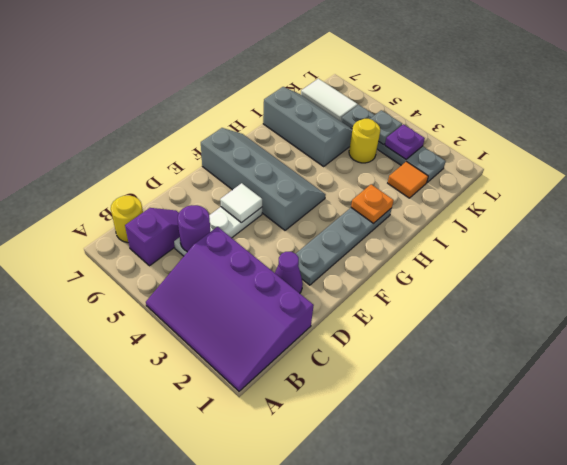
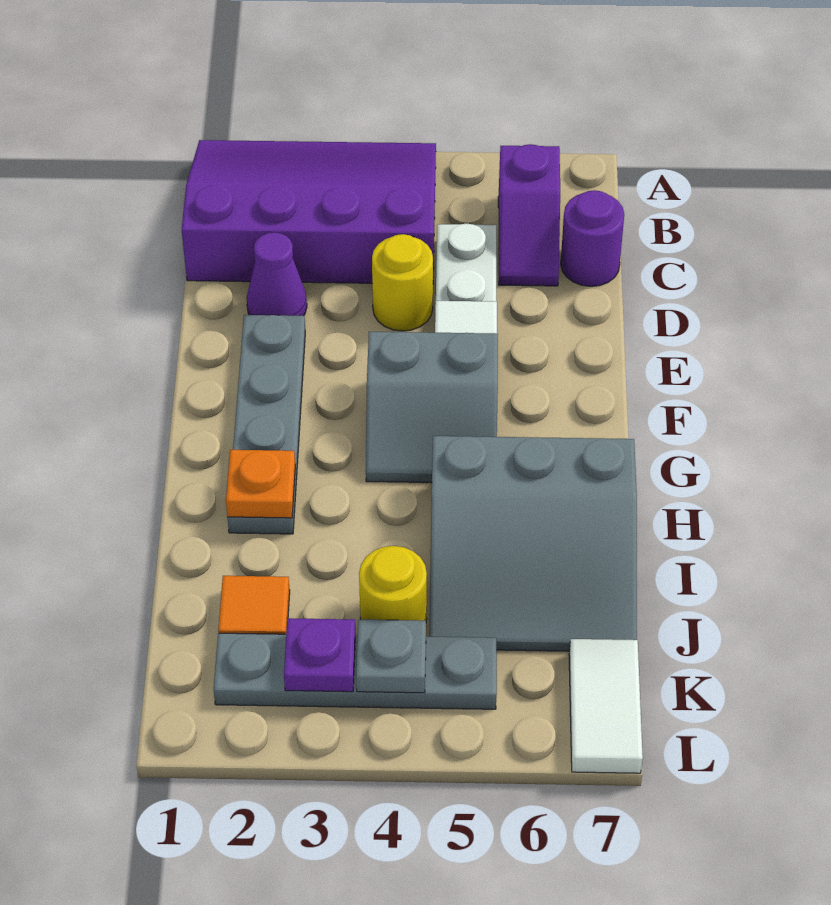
yellow 1x1 round brick [111,196,143,243] -> yellow 1x1 round brick moved to [372,234,433,331]
purple 1x1 round brick [178,205,210,252] -> purple 1x1 round brick moved to [561,190,624,286]
grey 2x4 slope [201,128,326,230] -> grey 2x2 slope [366,332,498,483]
grey 2x3 slope [263,87,352,166] -> grey 3x3 slope [429,436,637,651]
white 1x2 tile [301,79,358,121] -> white 1x2 tile turned to [569,639,643,773]

